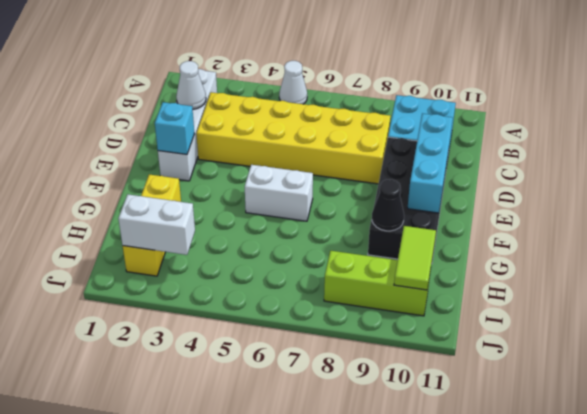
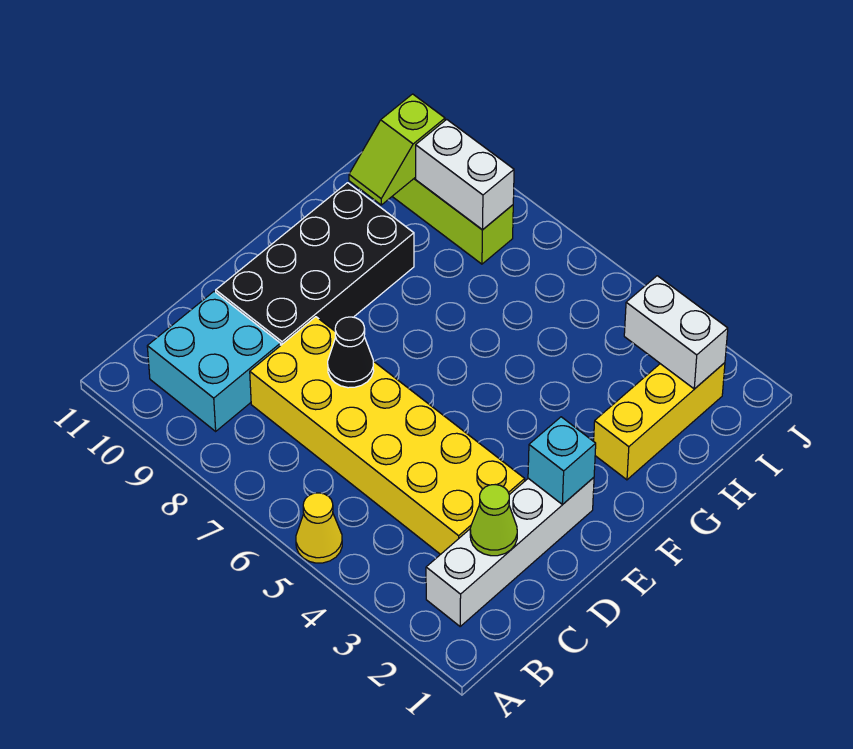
white 1x1 cone [279,61,307,104] -> yellow 1x1 cone [296,493,342,563]
white 1x1 cone [176,61,206,109] -> lime 1x1 cone [470,485,517,556]
cyan 1x3 brick [408,113,453,213] -> none
white 1x2 brick [245,165,313,221] -> white 1x2 brick moved to [416,119,514,230]
black 1x1 cone [372,179,404,231] -> black 1x1 cone moved to [328,317,374,388]
lime 1x2 tile [394,226,436,290] -> lime 1x2 slope [349,94,445,205]

